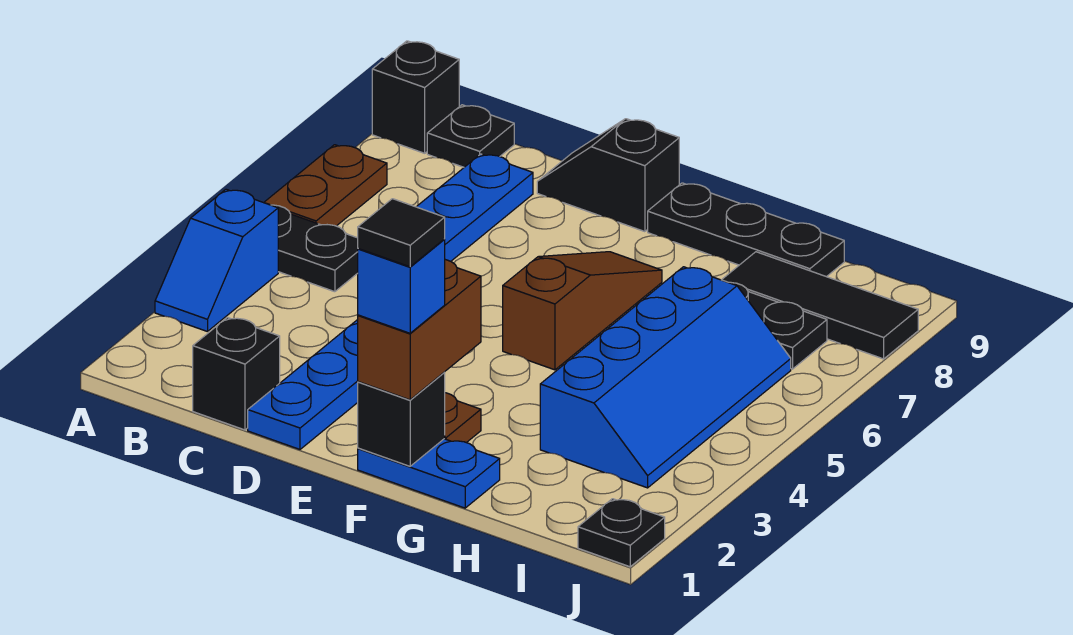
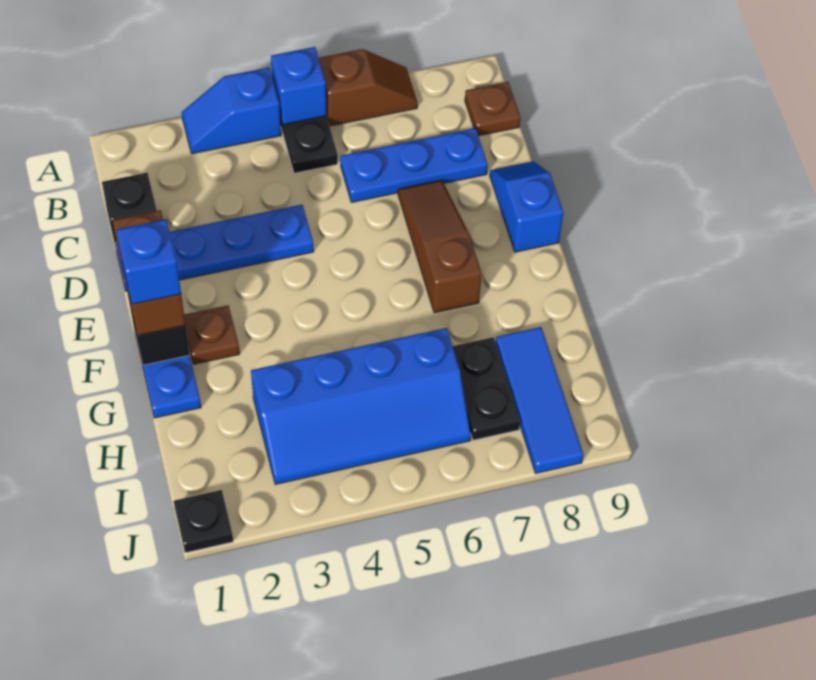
none -> blue 1x1 brick [271,47,327,124]
brown 1x2 plate [264,145,387,226] -> brown 1x2 slope [319,49,417,126]
black 1x1 brick [372,41,459,153] -> none
black 1x1 plate [427,105,514,167] -> brown 1x1 plate [465,82,520,136]
black 1x2 slope [537,119,679,232] -> blue 1x2 slope [490,161,563,252]
brown 1x2 brick [358,260,481,400] -> brown 1x2 brick turned to [113,210,185,336]
black 1x1 tile [358,199,445,267] -> none
brown 1x3 slope [503,252,662,370] -> brown 1x3 slope turned to [398,180,482,313]
black 1x3 plate [648,183,844,277] -> none
black 1x3 tile [722,252,918,359] -> blue 1x3 tile [495,327,584,473]

